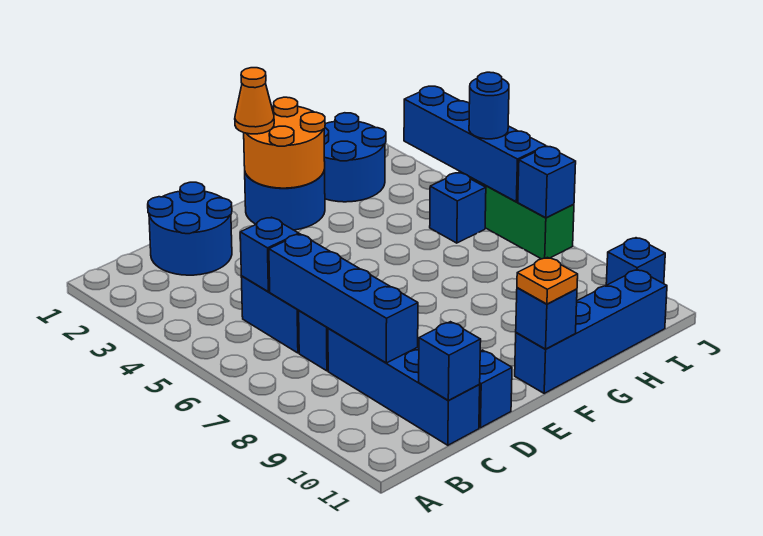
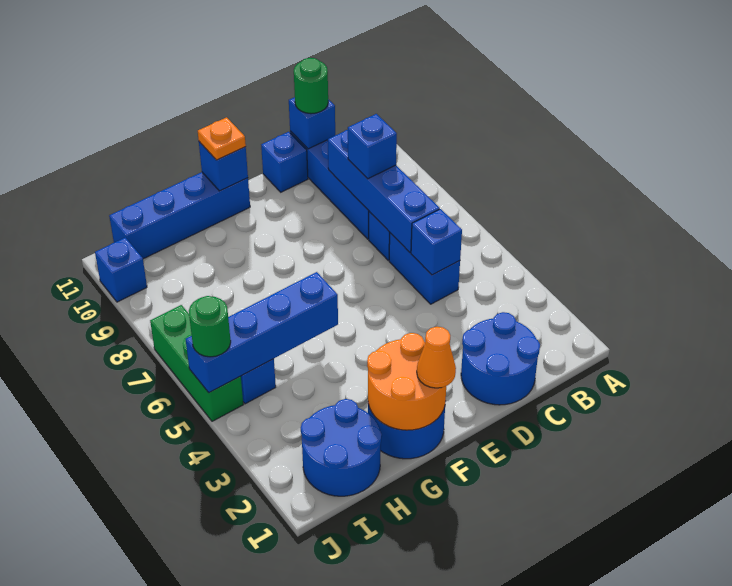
none -> green 1x1 round brick [294,58,328,114]
blue 1x4 brick [404,86,546,202] -> blue 1x4 brick turned to [186,272,338,393]
blue 1x1 round brick [469,72,509,139] -> green 1x1 round brick [189,296,231,357]
blue 1x1 brick [518,147,576,218] -> blue 1x1 brick moved to [348,114,397,179]

